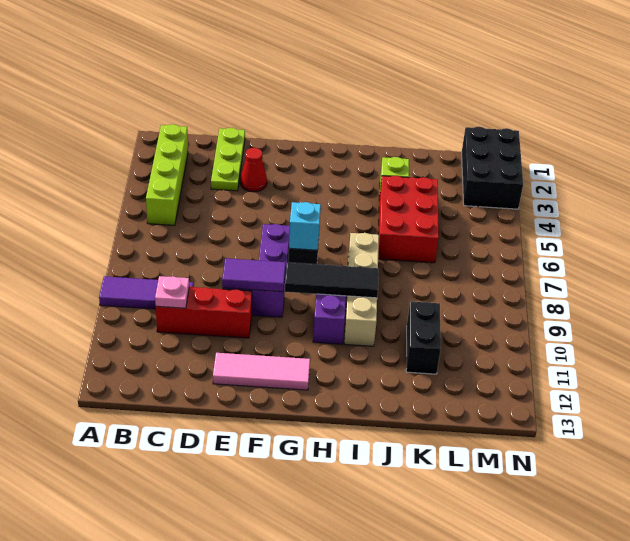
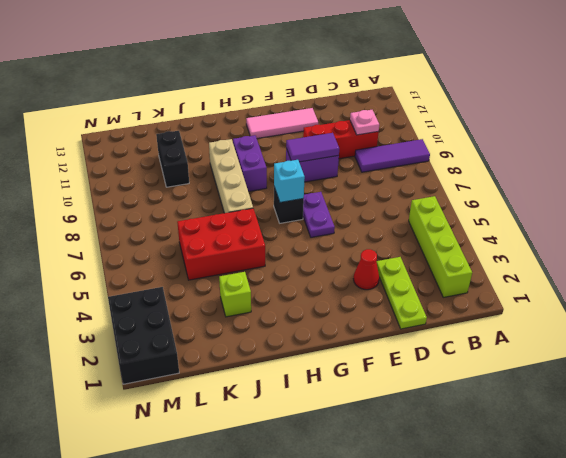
black 1x3 tile [285,262,379,298] -> none
red 2x3 brick [378,175,439,263] -> red 2x3 brick turned to [177,208,265,280]

